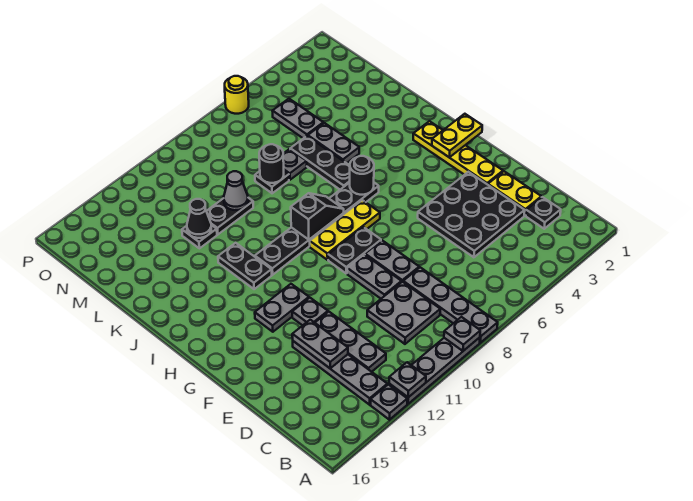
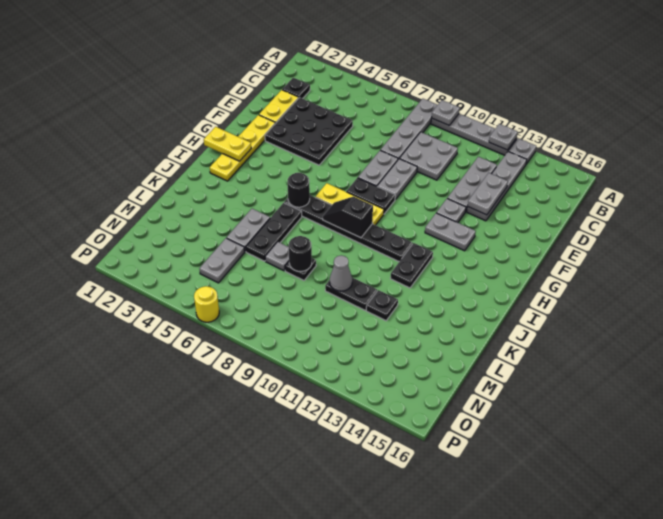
black 1x1 cone [187,199,211,238] -> none

